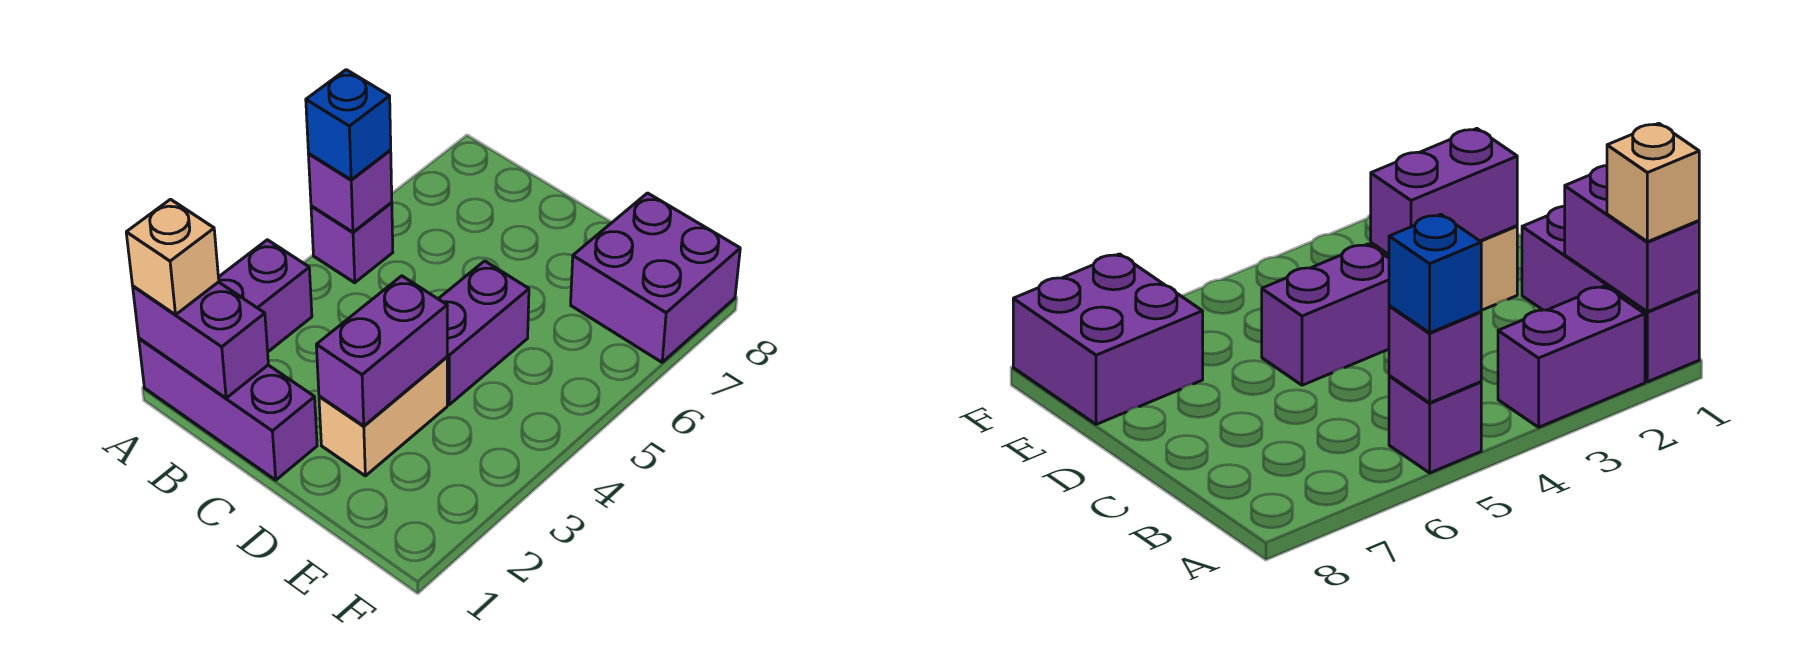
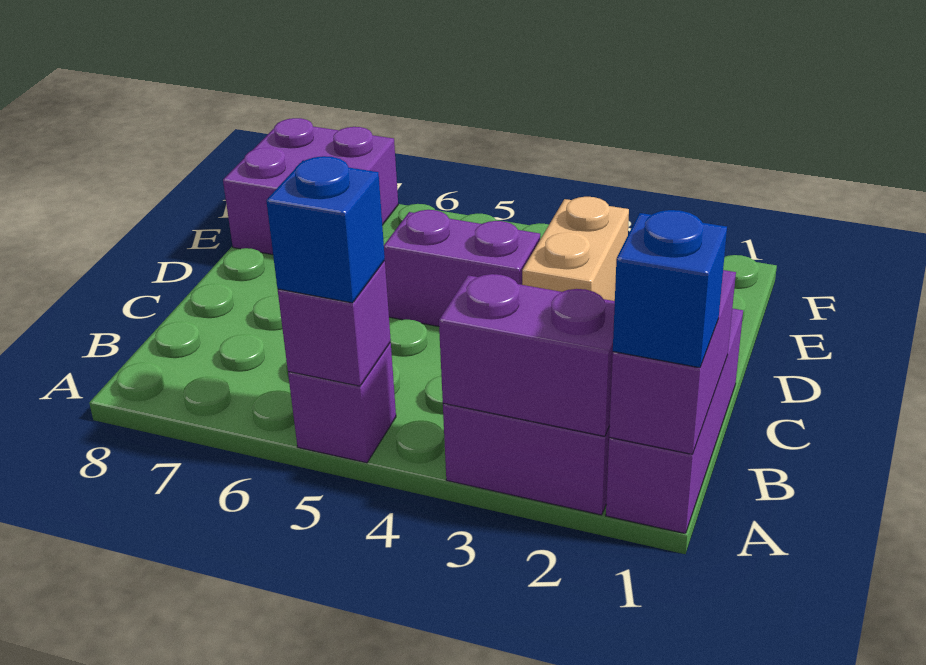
tan 1x1 brick [126,199,219,315] -> blue 1x1 brick [613,210,727,368]
tan 1x2 brick [319,357,447,476] -> tan 1x2 brick turned to [522,197,629,301]
purple 1x2 brick [316,276,447,426] -> purple 1x2 brick moved to [439,274,615,436]

